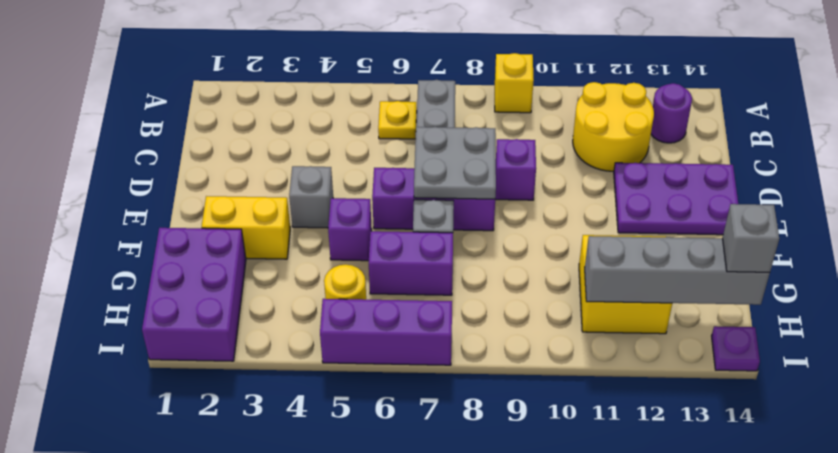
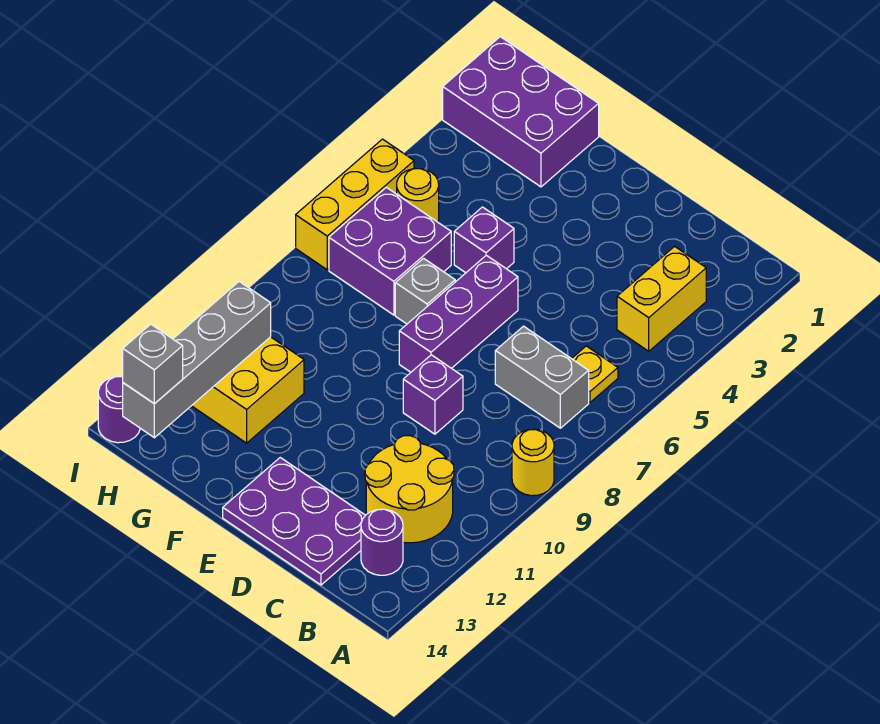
yellow 1x1 brick [495,53,534,113] -> yellow 1x1 round brick [512,429,554,496]
grey 2x2 plate [414,127,496,199] -> none
purple 2x3 plate [614,163,738,235] -> purple 2x3 plate turned to [223,458,365,585]
grey 1x1 brick [289,166,333,228] -> none
yellow 1x2 brick [202,196,290,259] -> yellow 1x2 brick moved to [617,246,706,351]
purple 1x2 brick [369,231,453,295] -> purple 2x2 brick [329,187,451,315]
purple 1x3 brick [320,299,452,365] -> yellow 1x3 brick [296,139,414,270]
purple 1x1 plate [712,326,760,371] -> purple 1x1 round brick [98,376,140,443]

